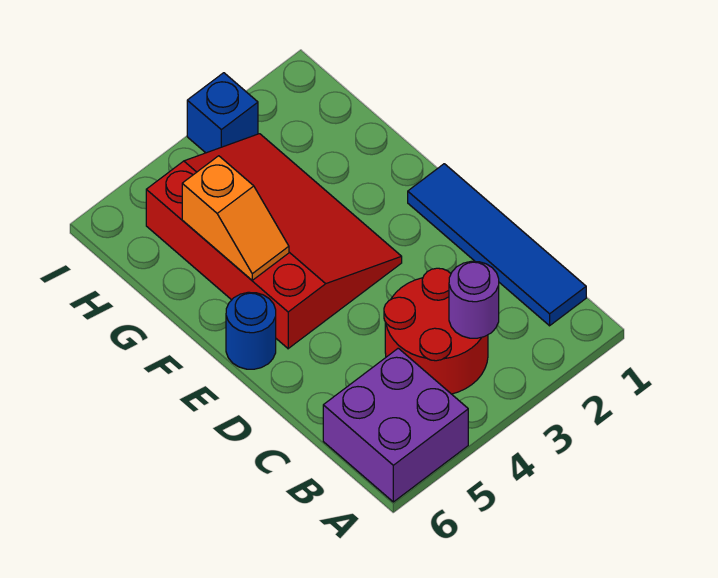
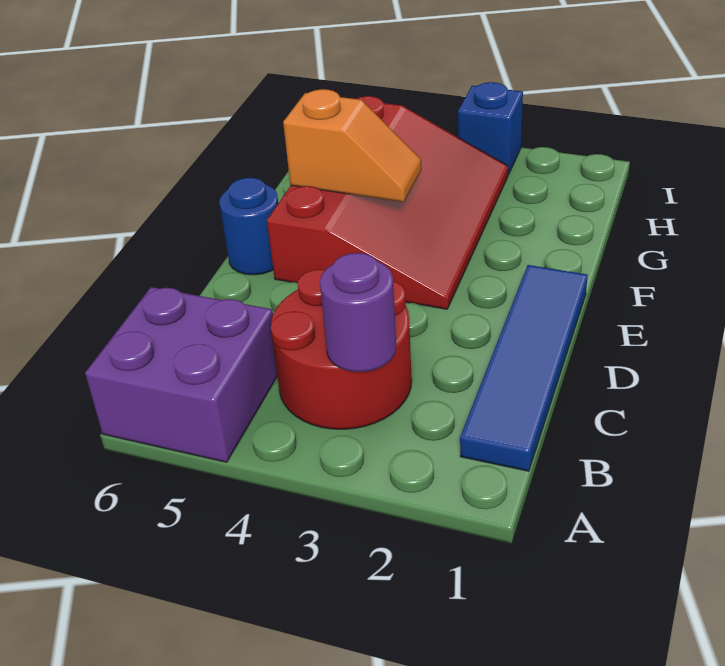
orange 1x2 slope [182,156,289,280] -> orange 1x2 slope turned to [283,89,421,202]

